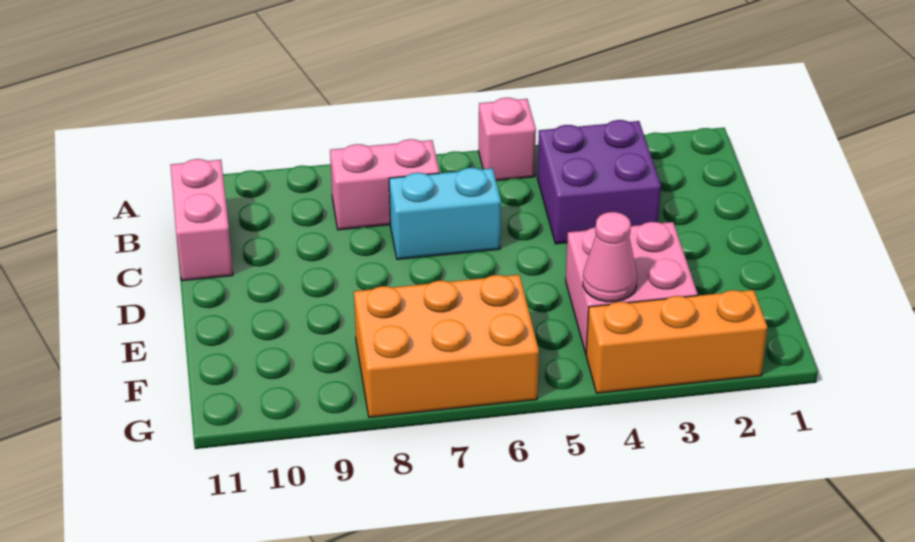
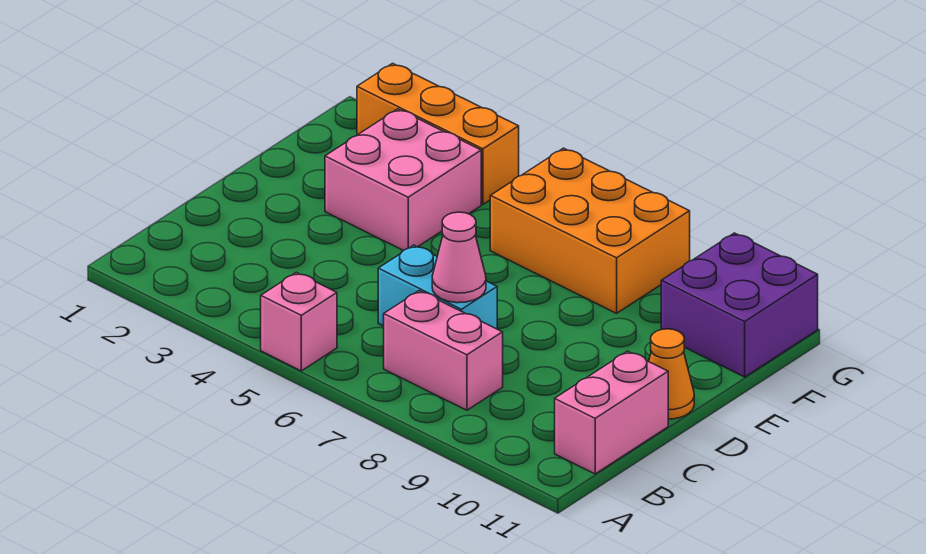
purple 2x2 brick [537,120,661,244] -> purple 2x2 brick moved to [661,233,818,377]
none -> orange 1x1 cone [649,329,694,419]
pink 1x1 cone [583,212,637,302] -> pink 1x1 cone moved to [432,212,486,303]

